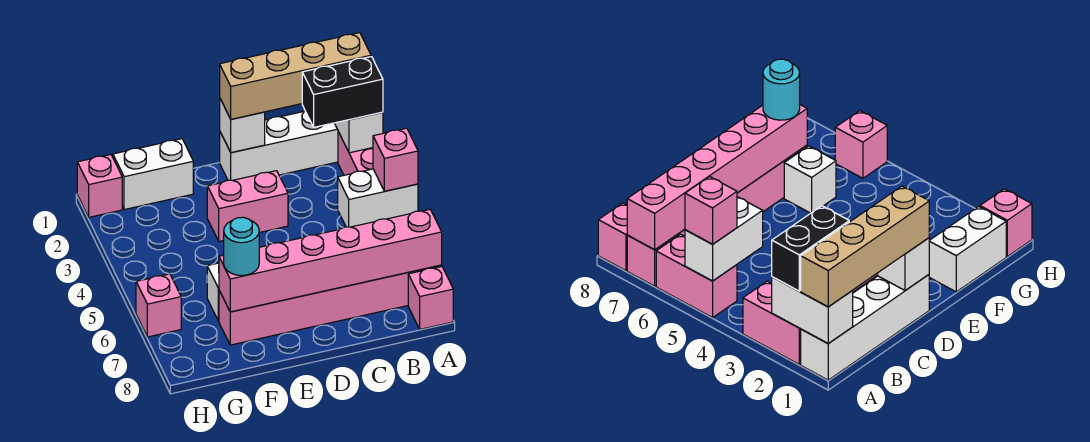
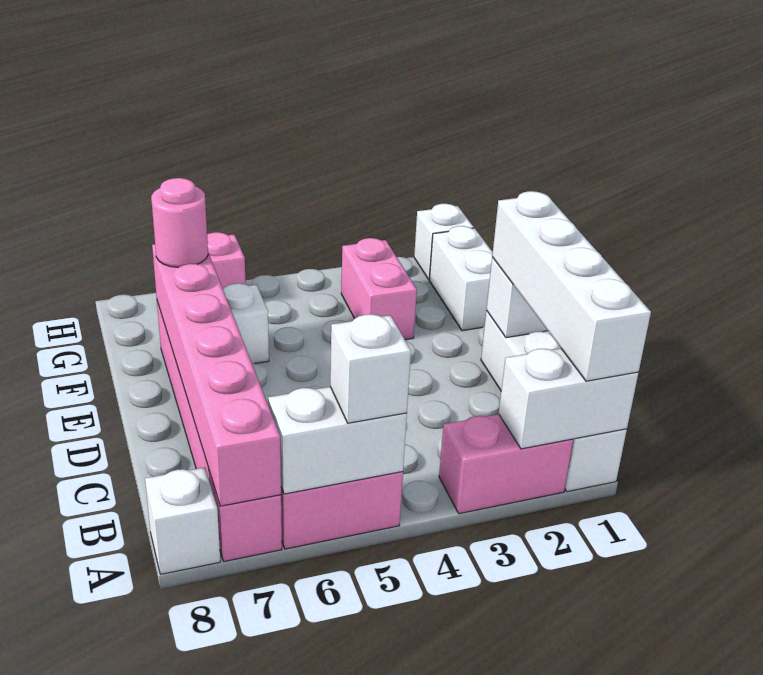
tan 1x4 brick [220,33,371,119] -> white 1x4 brick [492,191,651,381]
black 1x2 brick [302,57,383,127] -> none
white 1x2 brick [338,169,418,227] -> white 1x2 brick turned to [268,387,407,494]
pink 1x1 brick [373,128,418,191] -> white 1x1 brick [330,314,411,423]
pink 1x1 brick [408,267,453,329] -> white 1x1 brick [145,467,220,574]
pink 1x2 brick [207,171,288,241] -> pink 1x2 brick moved to [341,238,417,340]
cyan 1x1 round brick [224,217,259,276] -> pink 1x1 round brick [151,178,208,268]
pink 1x1 brick [77,155,122,217] -> white 1x1 brick [414,204,474,279]

